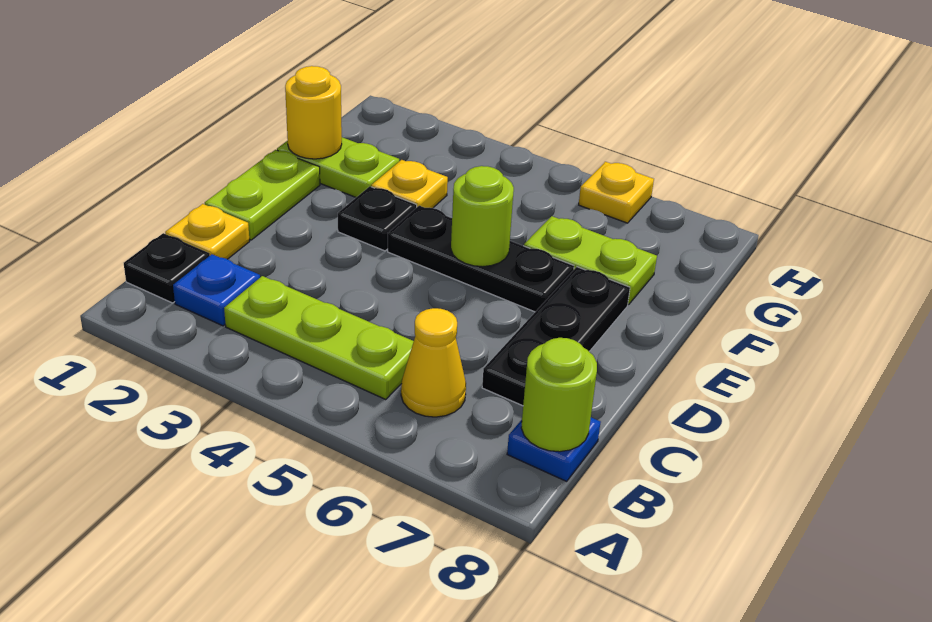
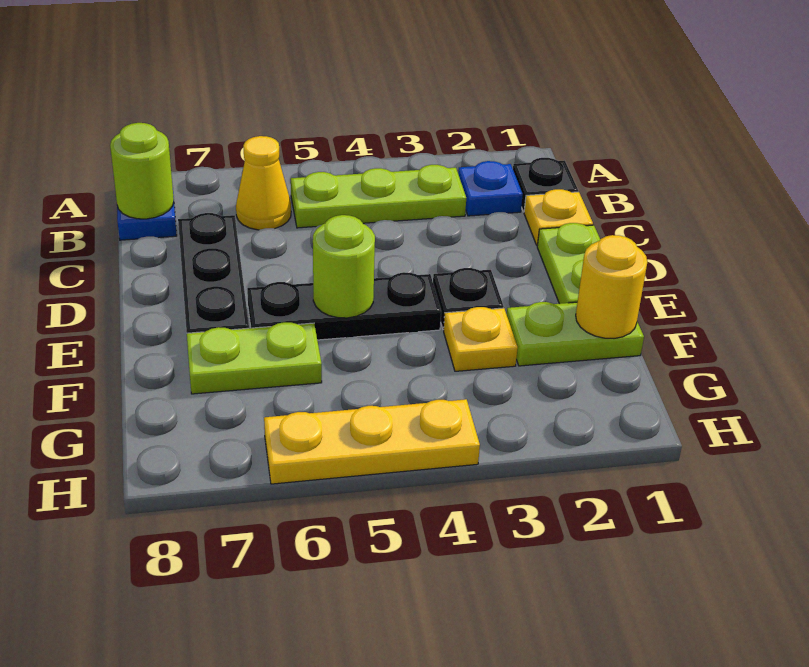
yellow 1x1 plate [579,162,654,223] -> yellow 1x3 plate [264,399,480,484]

